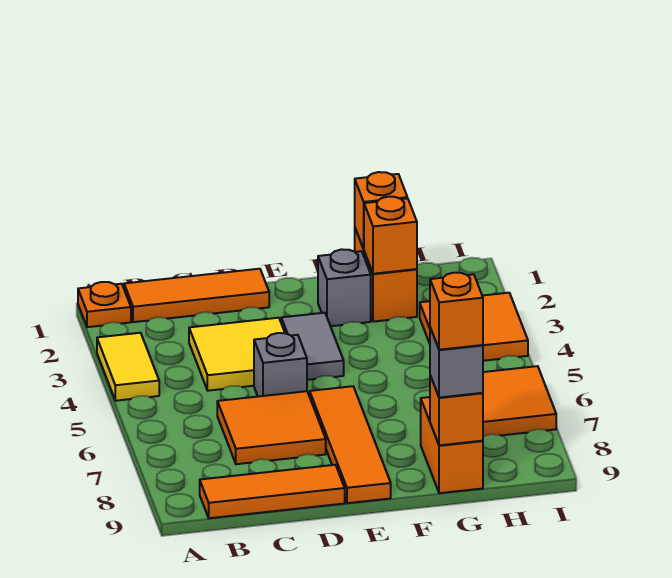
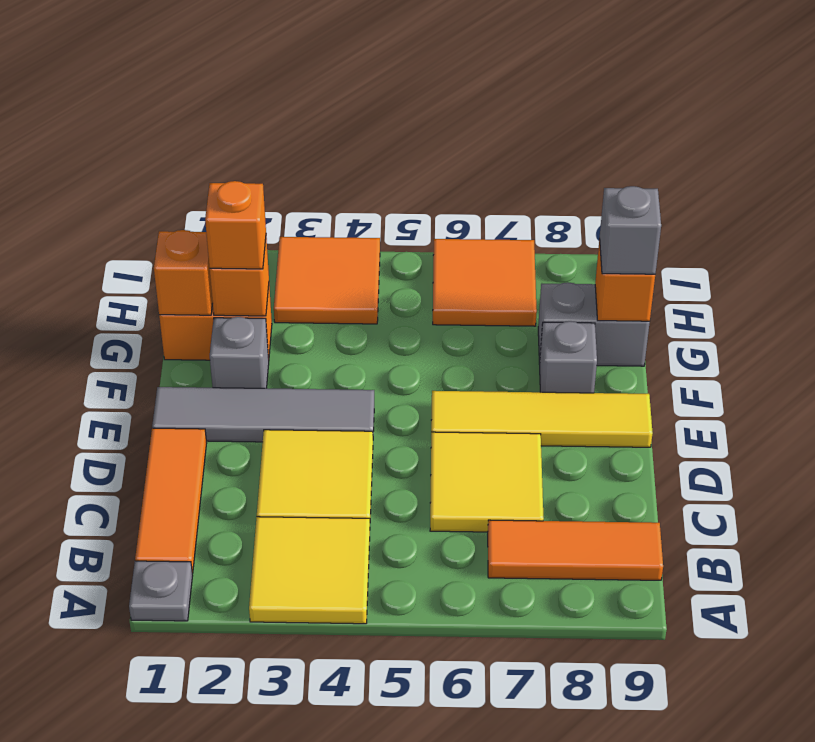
orange 1x1 plate [78,282,131,327] -> grey 1x1 plate [129,561,193,621]
yellow 1x2 tile [97,333,159,401] -> yellow 2x2 tile [249,517,370,624]
orange 1x3 tile [200,465,345,518] -> orange 1x3 tile turned to [488,520,663,580]
orange 2x2 tile [217,391,326,464] -> yellow 2x2 tile [430,432,544,532]
grey 1x1 brick [254,333,307,396] -> grey 1x1 brick moved to [540,321,597,393]
grey 1x2 tile [281,313,344,380] -> grey 1x4 tile [152,387,374,442]
orange 1x4 tile [310,386,391,503] -> yellow 1x4 tile [431,391,653,447]
orange 1x2 brick [421,397,483,493] -> grey 1x2 brick [538,282,650,366]
orange 1x1 brick [430,273,483,350] -> orange 1x1 brick moved to [205,181,266,269]

